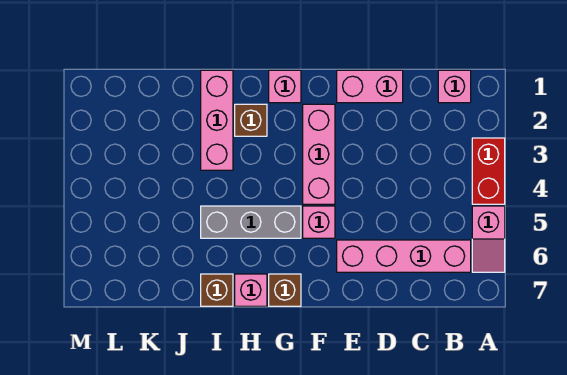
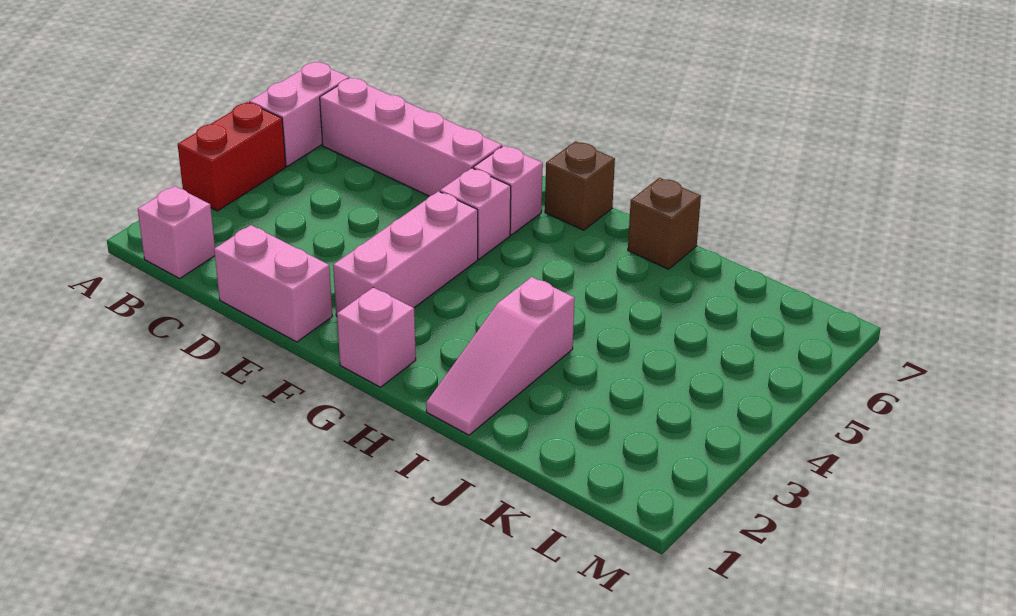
pink 1x2 slope [472,206,505,272] -> pink 1x2 brick [249,62,349,166]
grey 1x3 brick [201,206,301,238] -> none
brown 1x1 brick [235,104,267,136] -> none
pink 1x1 brick [235,274,267,306] -> pink 1x1 brick moved to [473,146,543,235]
pink 1x3 brick [201,70,233,170] -> pink 1x3 slope [426,277,574,435]

